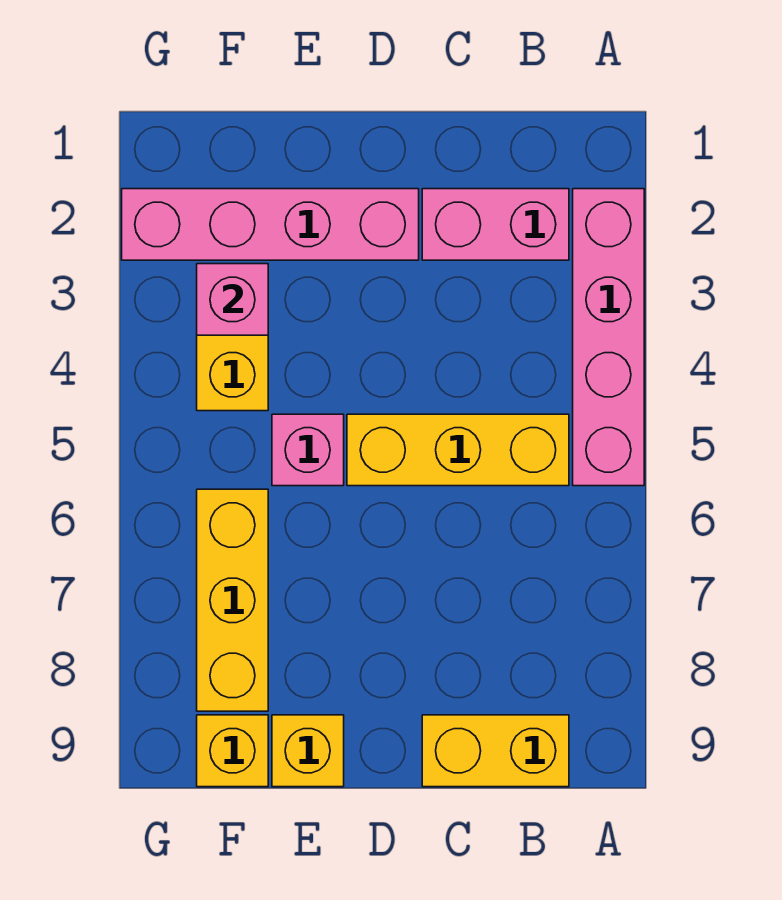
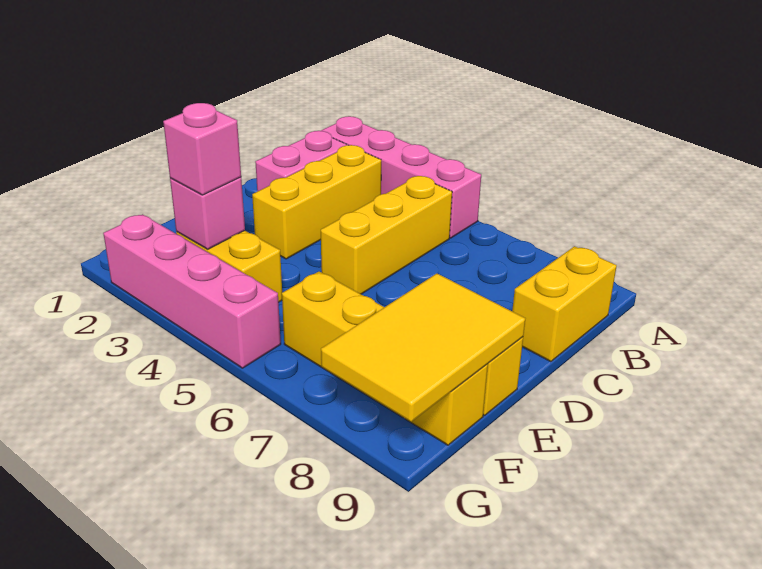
none -> yellow 1x3 brick [252,145,381,259]
pink 1x4 brick [122,189,419,260] -> pink 1x4 brick turned to [103,214,281,368]
pink 1x1 brick [272,414,344,486] -> pink 1x1 brick moved to [163,103,241,195]
none -> yellow 2x3 tile [321,274,525,422]

